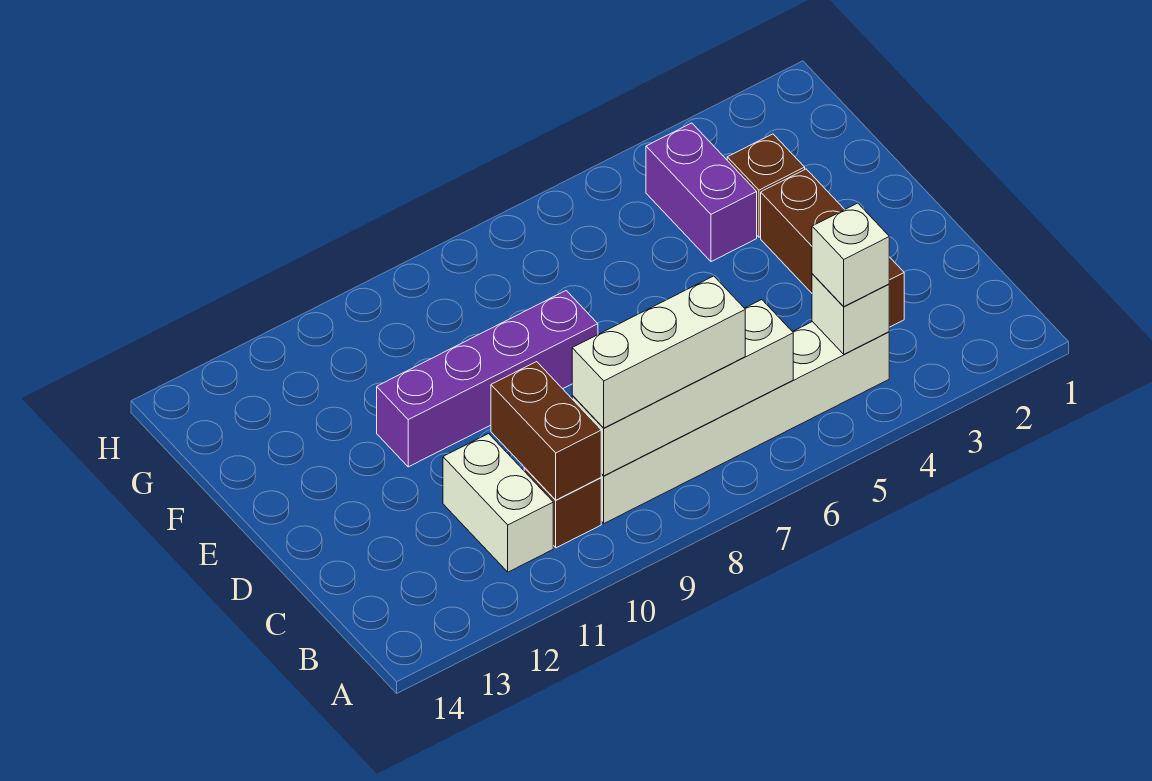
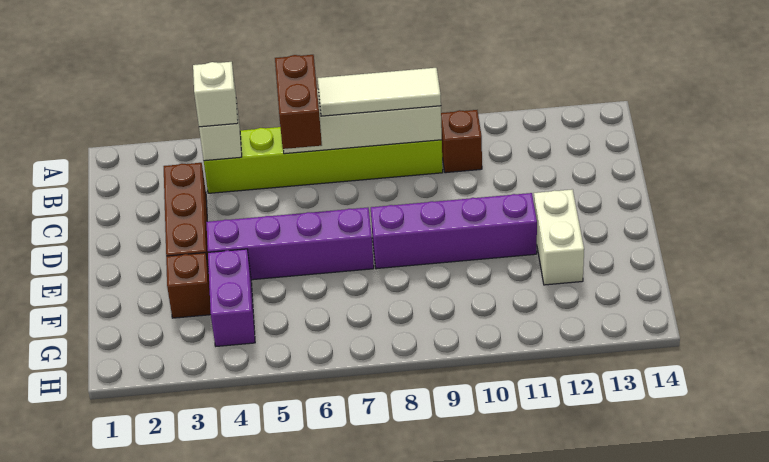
white 1x6 brick [601,322,889,523] -> lime 1x6 brick [204,127,443,193]
white 1x3 brick [572,276,745,428] -> white 1x3 tile [318,68,441,116]
brown 1x2 brick [491,362,601,500] -> brown 1x2 brick moved to [275,55,322,149]
white 1x2 brick [443,434,553,572] -> white 1x2 brick moved to [534,189,584,285]
none -> purple 1x4 brick [206,208,374,280]

